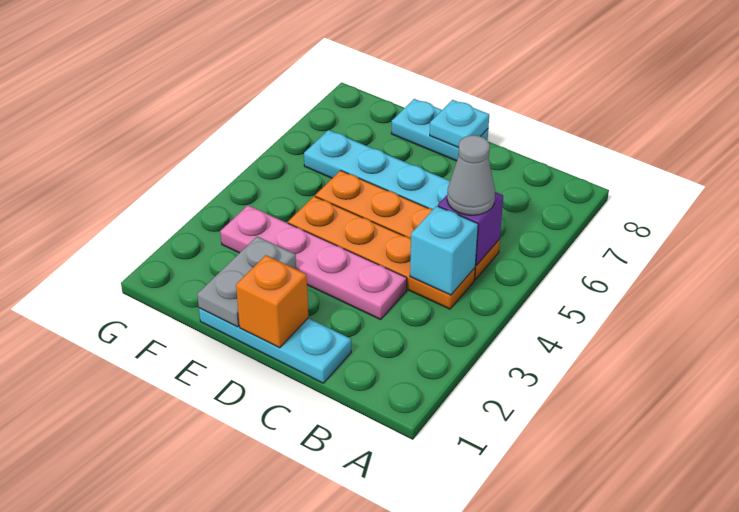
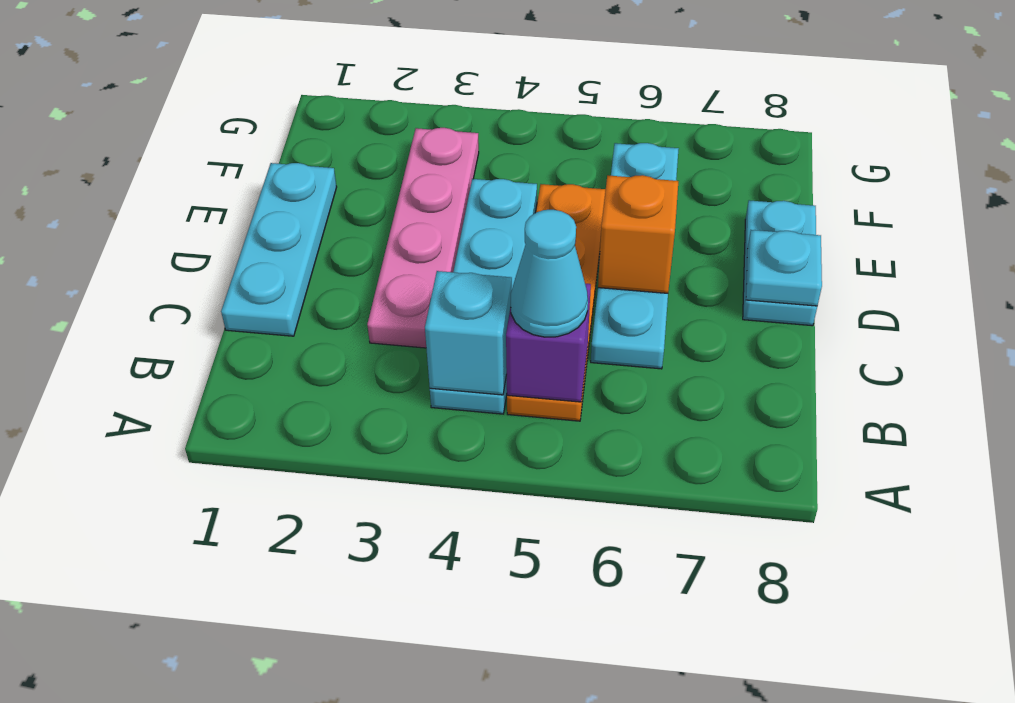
orange 1x4 plate [288,196,475,309] -> cyan 1x4 plate [430,179,537,414]
grey 1x1 cone [447,135,495,215] -> cyan 1x1 cone [511,210,588,337]
orange 1x1 brick [236,255,308,348] -> orange 1x1 brick moved to [598,175,678,293]
grey 1x2 plate [197,236,296,327] -> none

